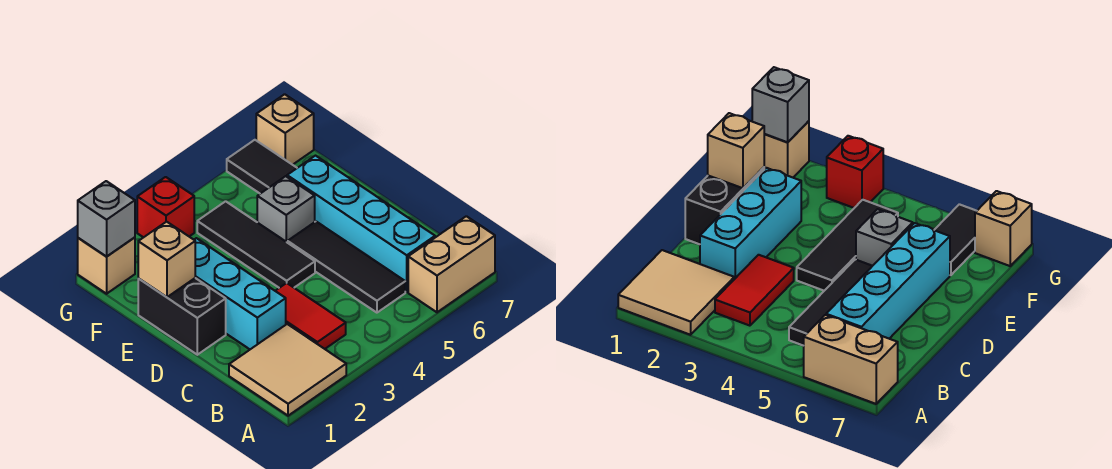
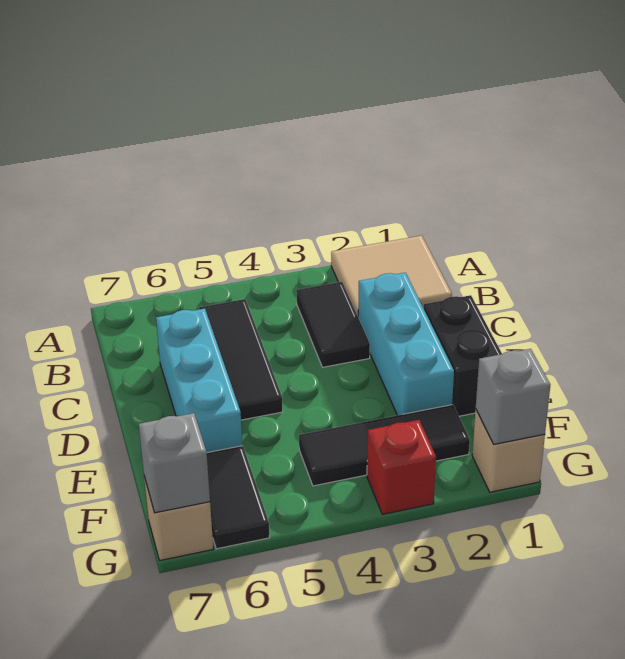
tan 1x2 brick [408,216,495,312] -> none
red 1x2 tile [276,283,346,349] -> black 1x2 tile [296,282,370,367]
cyan 1x4 brick [287,156,435,292] -> cyan 1x3 brick [156,309,242,453]
black 1x3 tile [197,201,315,288] -> black 1x3 tile turned to [299,405,470,486]
tan 1x1 brick [138,222,195,297] -> none
grey 1x1 brick [257,176,315,243] -> grey 1x1 brick moved to [139,413,210,513]

